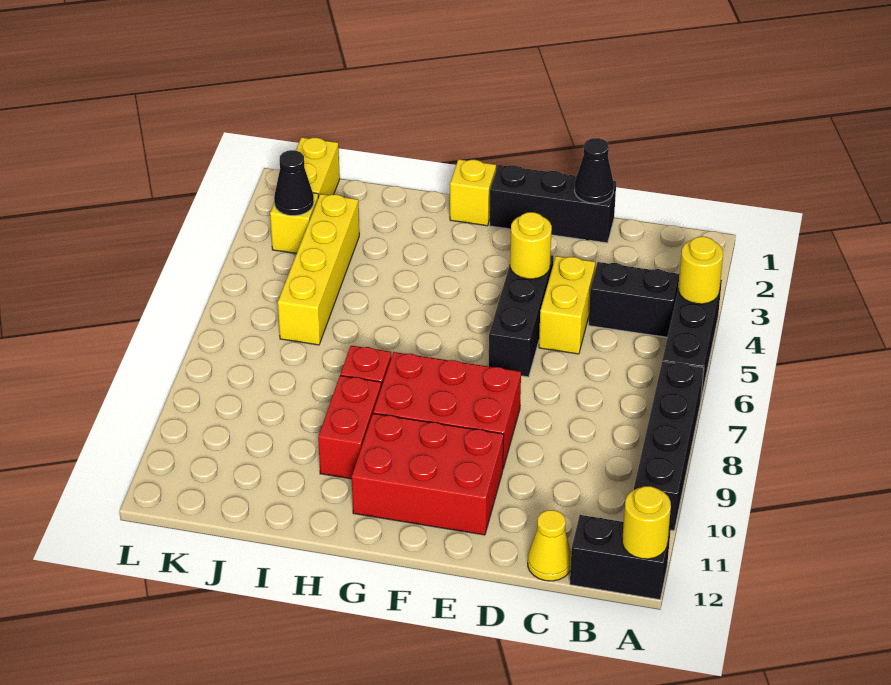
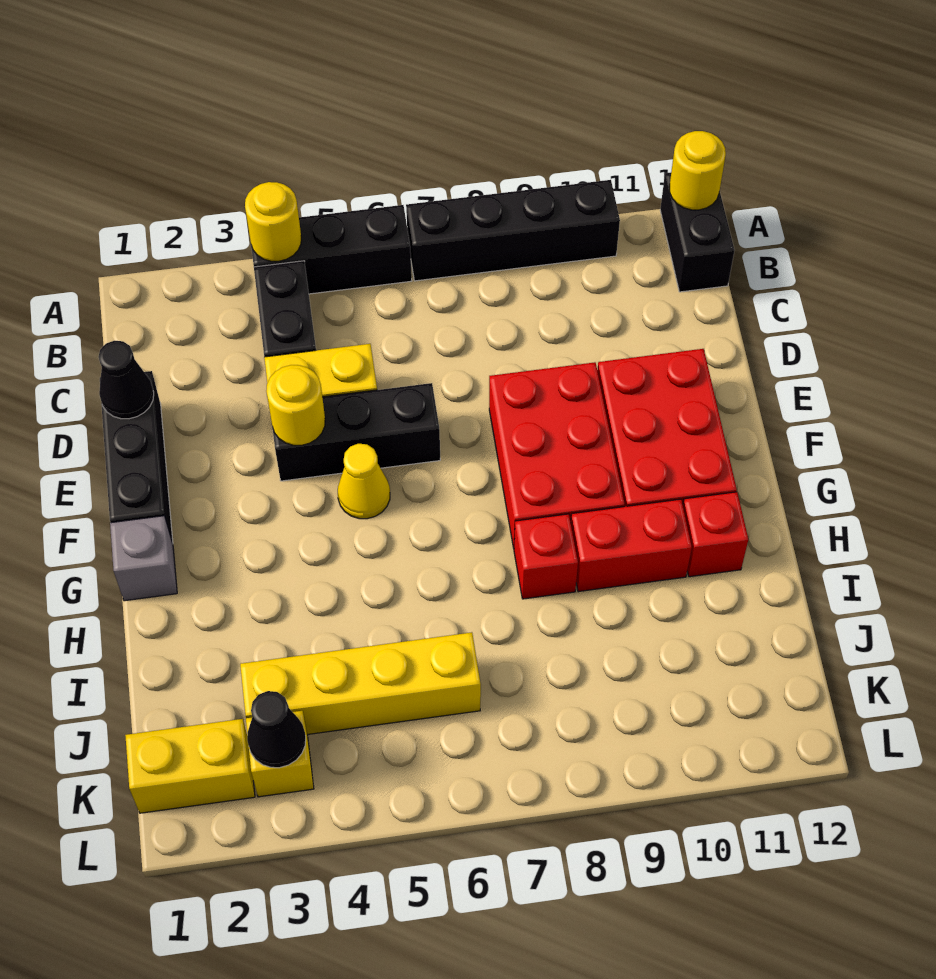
yellow 1x1 cone [528,510,571,581] -> yellow 1x1 cone moved to [338,444,390,519]
yellow 1x1 brick [450,159,496,226] -> grey 1x1 brick [110,516,177,601]
none -> red 1x1 brick [683,492,748,577]

